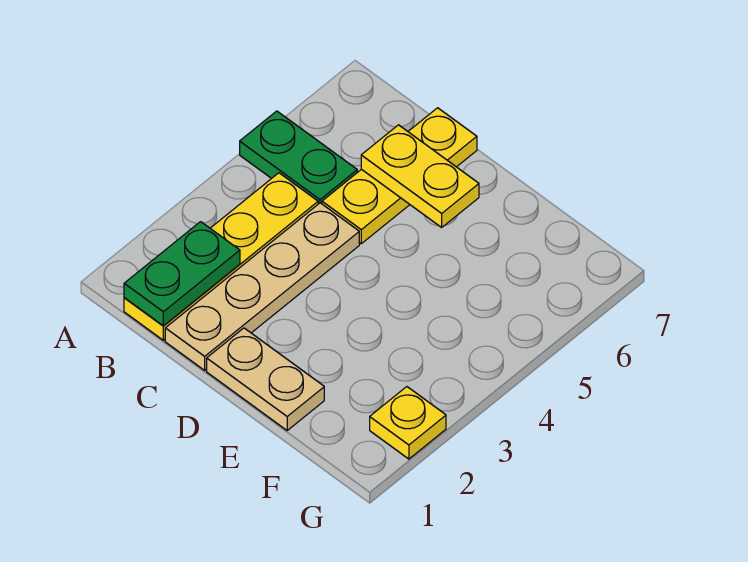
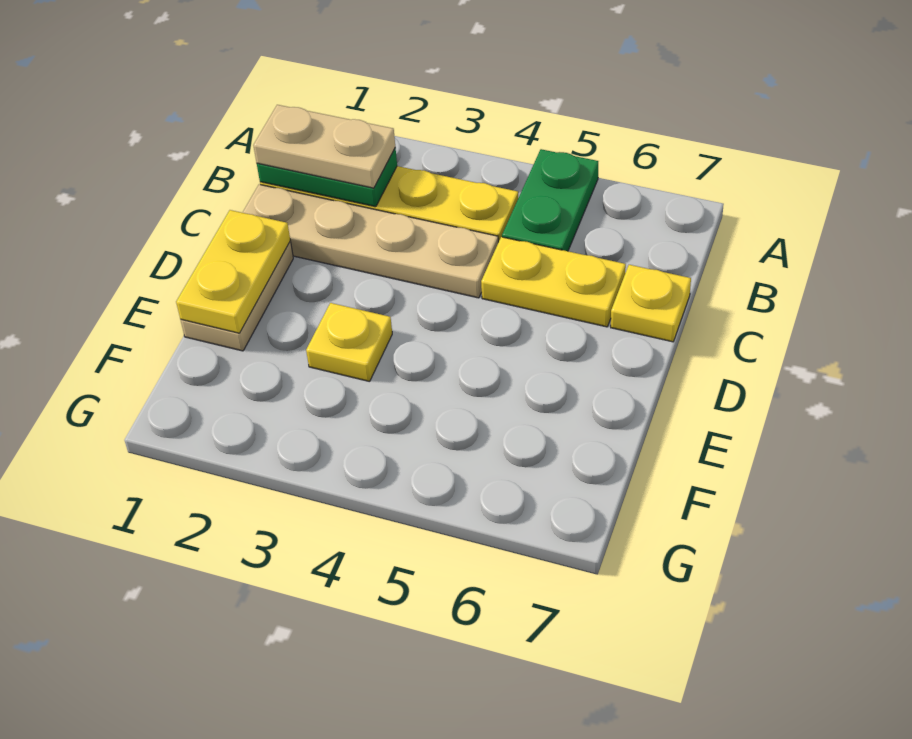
none -> tan 1x2 plate [253,105,395,188]
yellow 1x2 plate [361,125,479,227] -> yellow 1x2 plate moved to [176,210,290,333]
yellow 1x1 plate [370,387,446,459] -> yellow 1x1 plate moved to [306,303,392,382]

